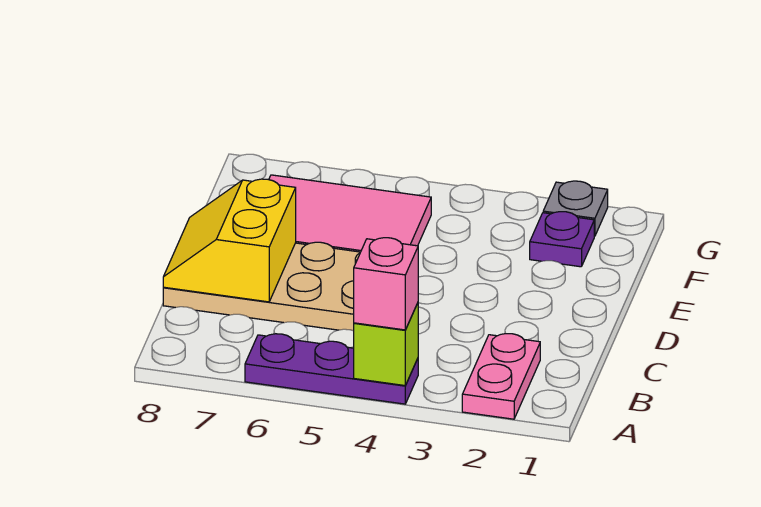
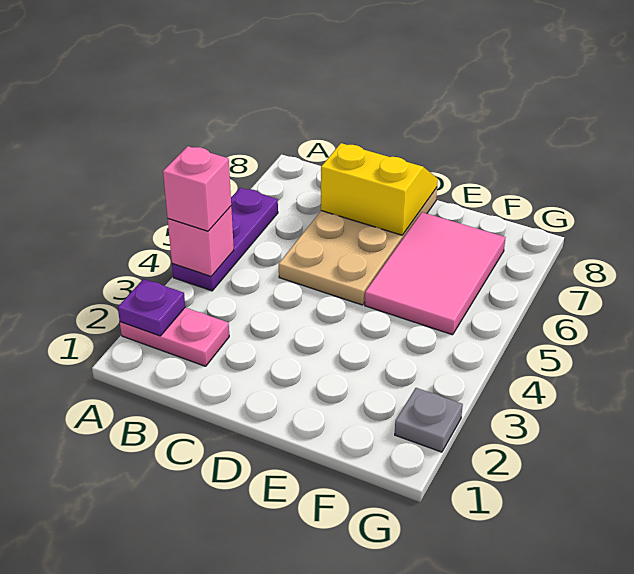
lime 1x1 brick [354,303,418,386] -> pink 1x1 brick [168,206,234,276]
purple 1x1 plate [530,212,594,267] -> purple 1x1 plate moved to [118,279,185,336]

